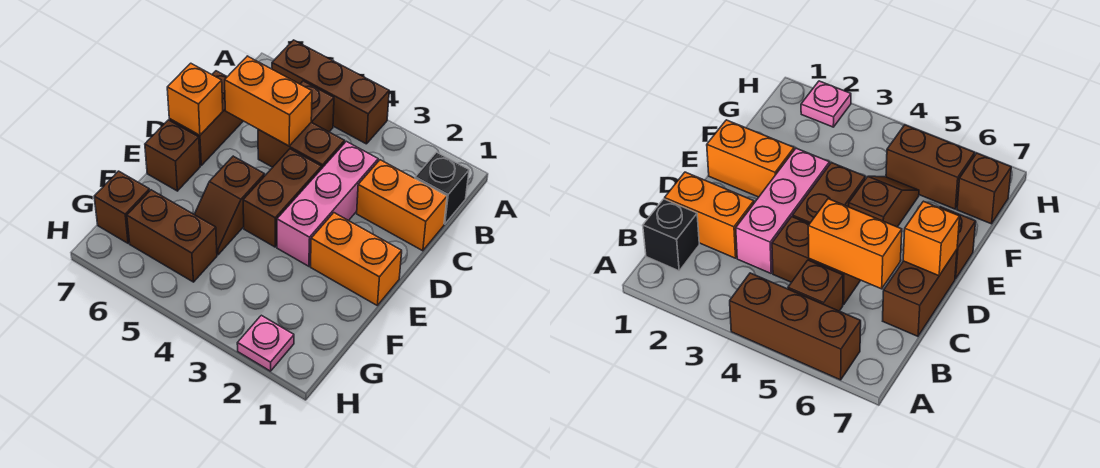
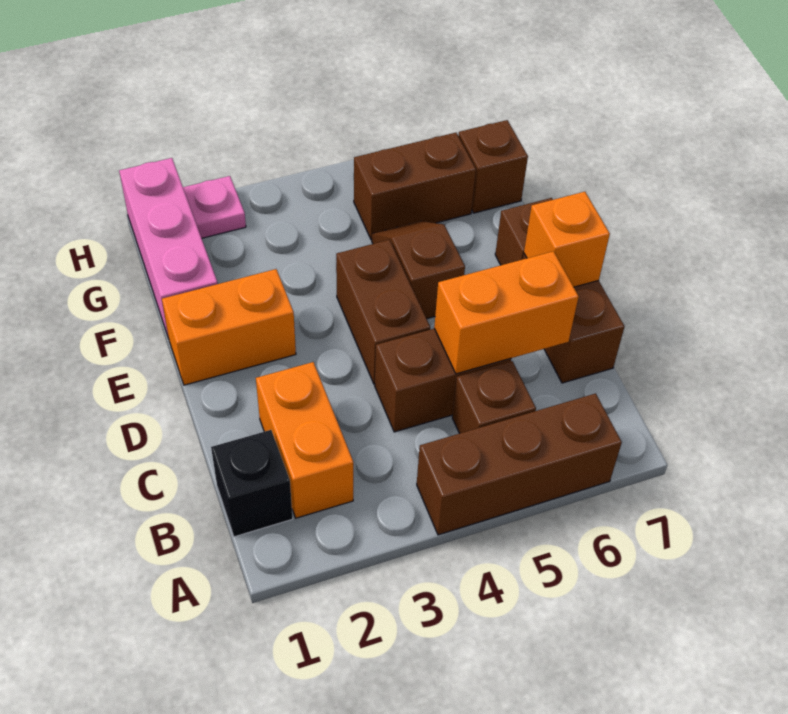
orange 1x2 brick [357,160,447,251] -> orange 1x2 brick turned to [256,362,353,518]
pink 1x3 brick [277,141,378,266] -> pink 1x3 brick moved to [119,158,218,338]

